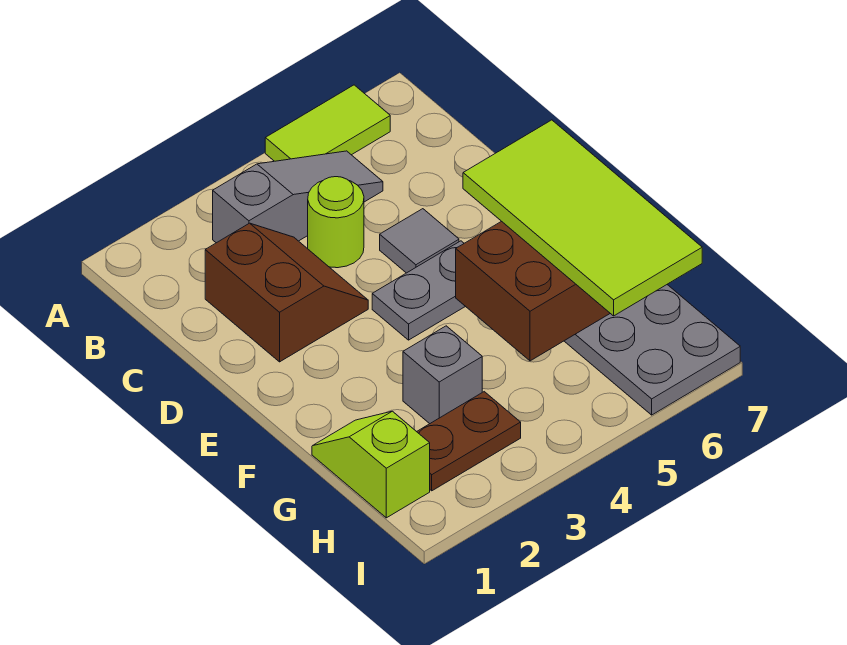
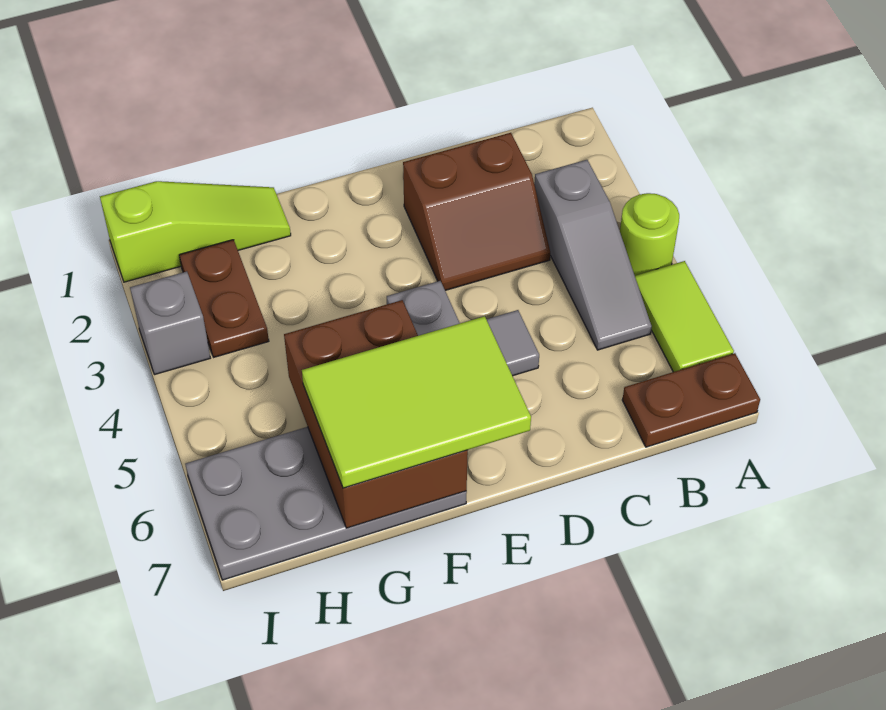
none -> brown 1x2 plate [622,353,760,447]
lime 1x1 round brick [308,177,364,268] -> lime 1x1 round brick moved to [620,193,679,275]
lime 2x4 tile [463,120,702,316] -> lime 2x3 tile [302,316,531,488]
lime 1x2 slope [312,411,430,518] -> lime 1x3 slope [100,181,291,282]
grey 1x1 brick [403,326,482,424] -> grey 1x1 brick moved to [130,271,210,375]

